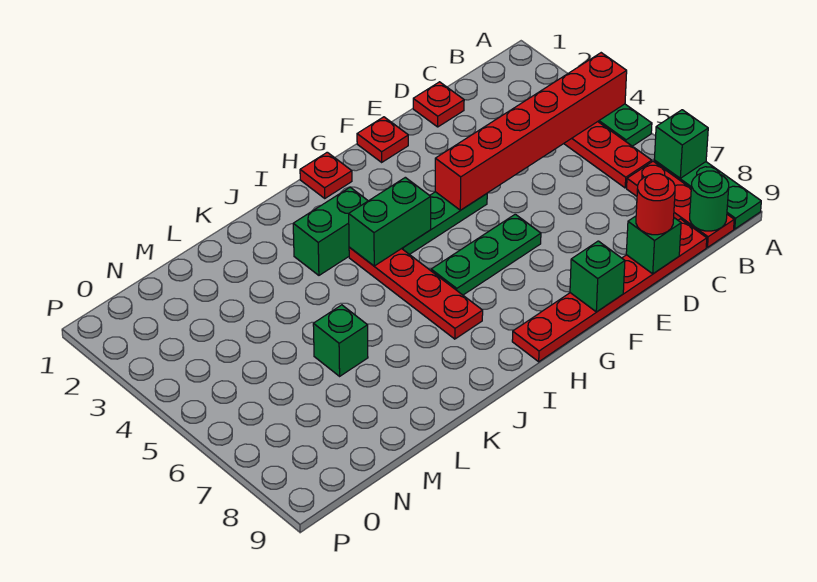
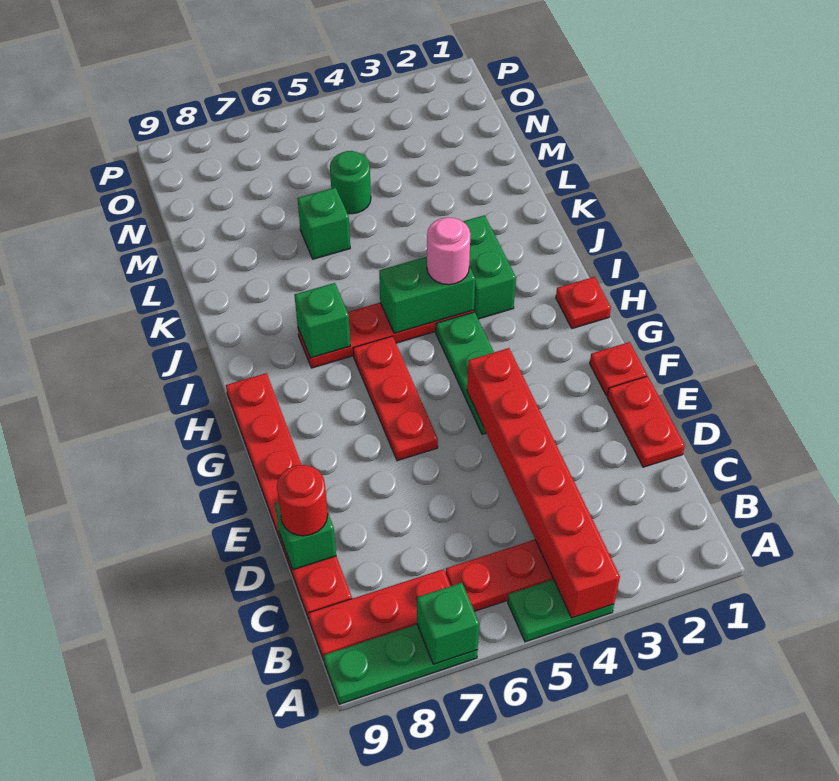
green 1x1 round brick [690,171,729,231] -> green 1x1 round brick moved to [330,151,371,214]
red 1x1 plate [413,82,464,127] -> red 1x2 plate [607,376,685,467]
green 1x3 plate [431,214,541,295] -> red 1x3 plate [353,336,438,461]
green 1x1 brick [570,241,625,312] -> green 1x1 brick moved to [295,283,350,358]
green 1x2 brick [349,177,431,266] -> green 1x2 brick turned to [379,257,475,333]
none -> pink 1x1 round brick [427,218,471,285]

